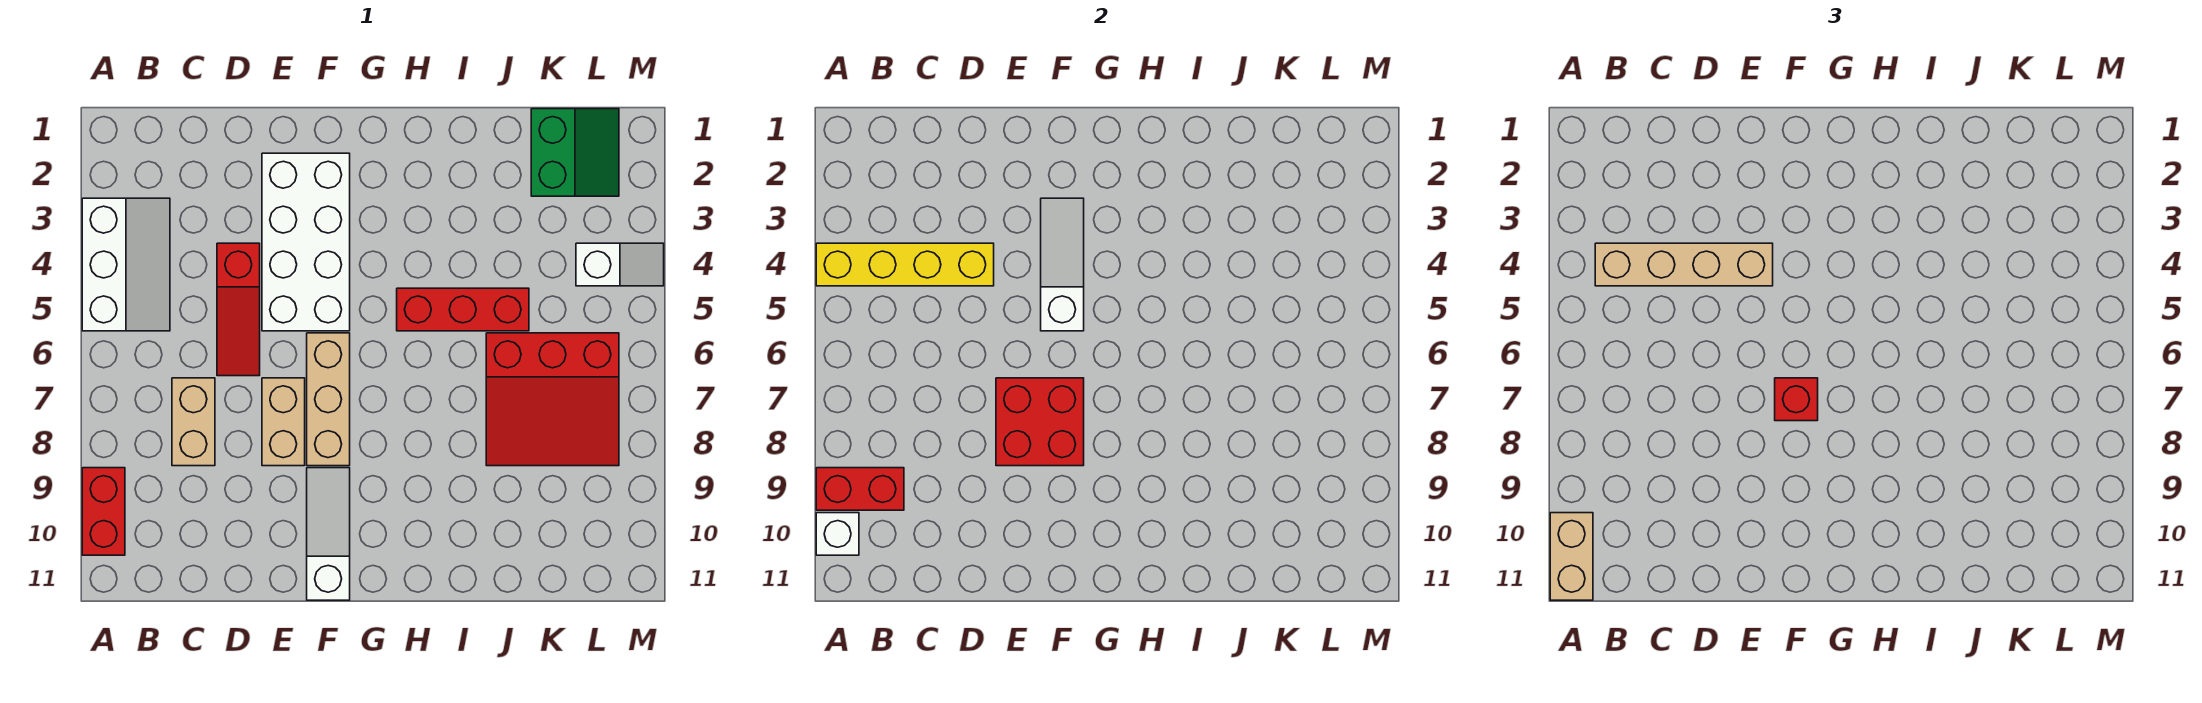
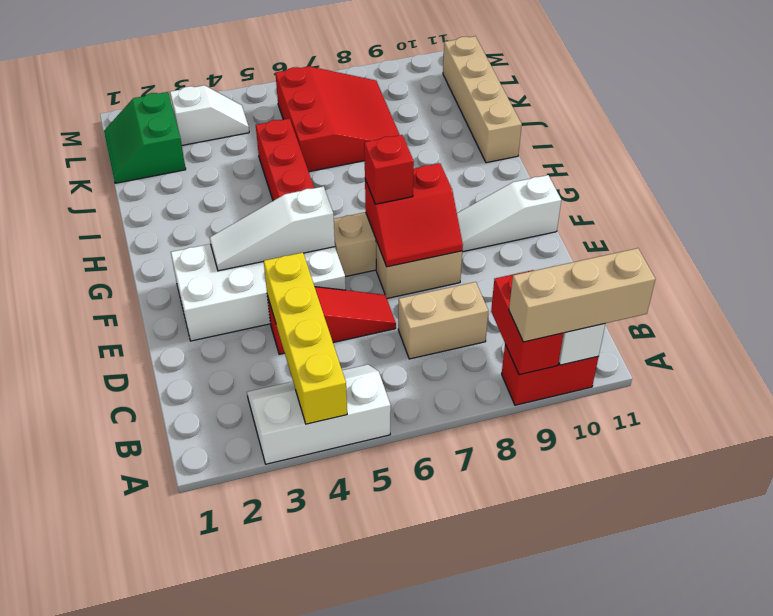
tan 1x2 brick [1550,513,1593,600] -> tan 1x3 brick [509,248,655,342]
tan 1x4 brick [1595,243,1773,286] -> tan 1x4 brick moved to [443,36,522,163]
red 2x2 brick [996,378,1084,466] -> red 2x2 slope [365,163,463,267]
green 2x2 slope [531,109,619,196] -> green 2x2 slope turned to [104,92,186,183]
white 1x2 slope [576,243,664,286] -> white 1x2 slope turned to [170,85,249,145]

